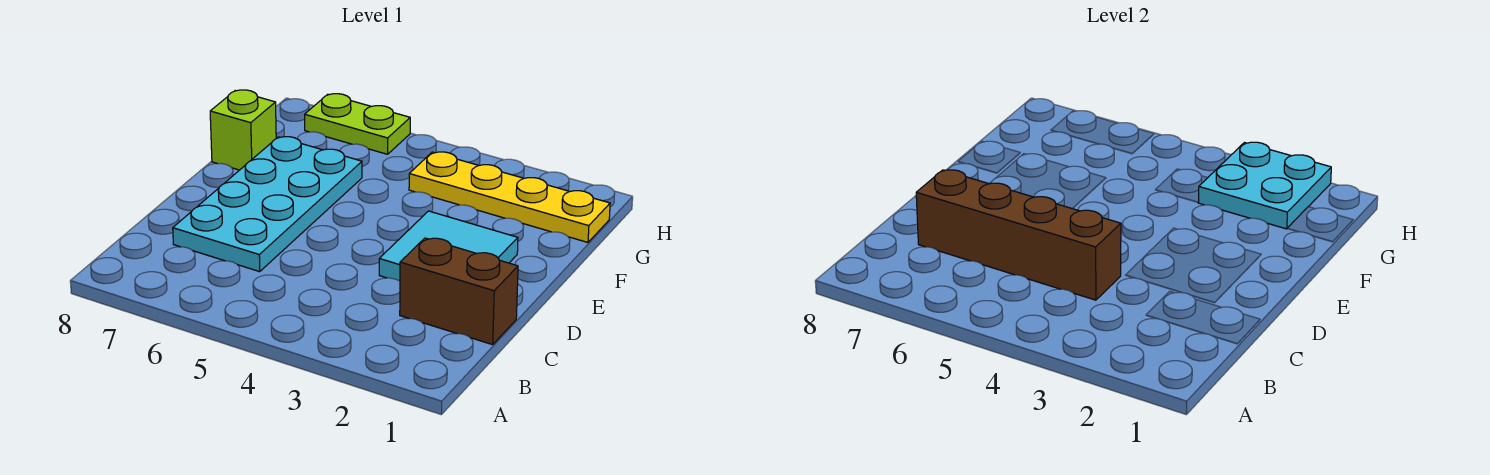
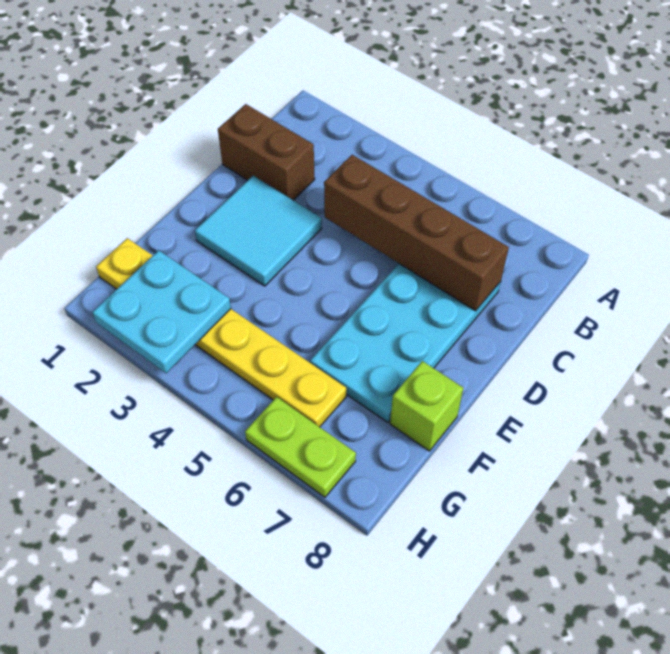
yellow 1x4 plate [409,152,610,242] -> yellow 1x6 plate [96,238,346,427]

